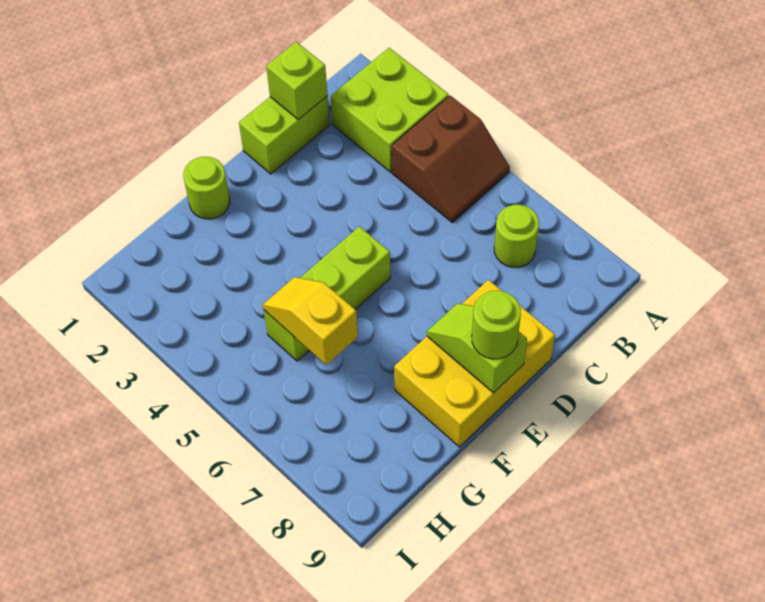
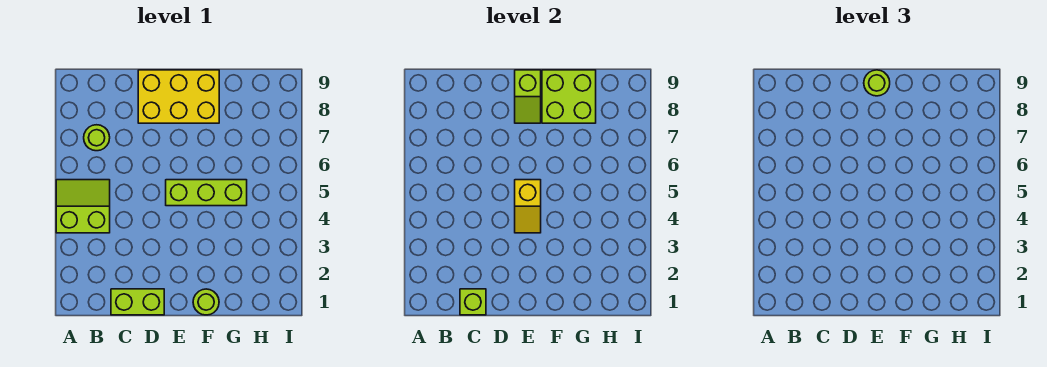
lime 2x2 brick [331,48,449,172] -> lime 2x2 brick moved to [542,70,596,123]
brown 2x2 slope [392,95,510,222] -> lime 2x2 slope [56,180,110,233]
yellow 1x2 slope [263,277,358,365] -> yellow 1x2 slope moved to [515,180,541,233]

